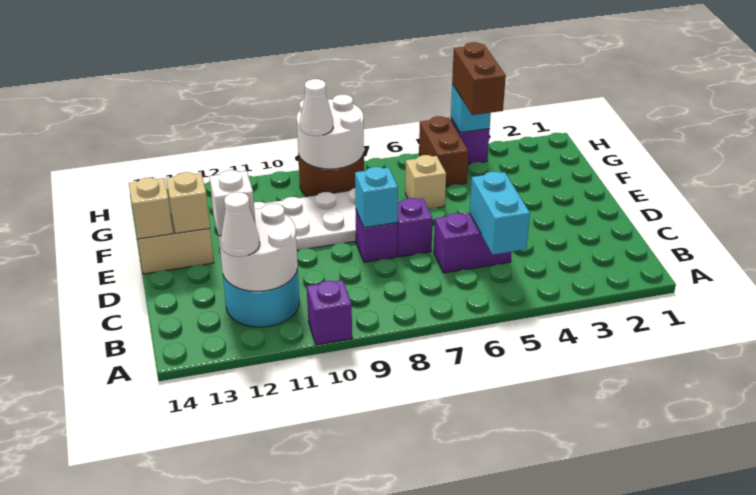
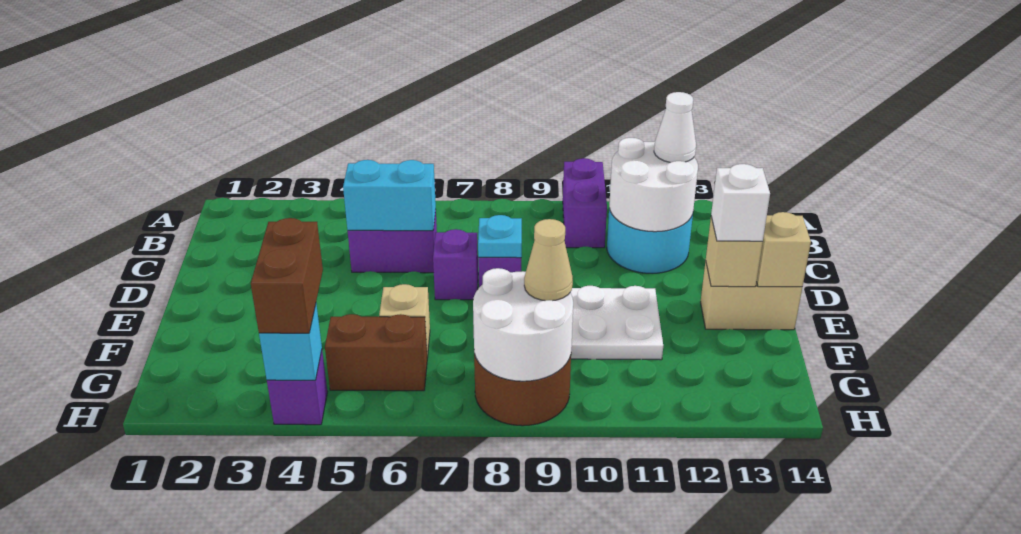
purple 1x1 brick [307,280,352,345] -> purple 1x2 brick [563,158,607,248]
cyan 1x2 brick [470,172,530,255] -> cyan 1x2 brick turned to [343,160,436,231]
white 1x1 brick [209,170,256,236] -> white 1x1 brick moved to [711,164,770,241]
cyan 1x1 brick [355,167,398,228] -> cyan 1x1 plate [478,215,522,258]
brown 1x2 brick [419,116,469,186] -> brown 1x2 brick turned to [325,314,427,391]
white 1x1 cone [300,79,333,136] -> tan 1x1 cone [524,219,573,301]

